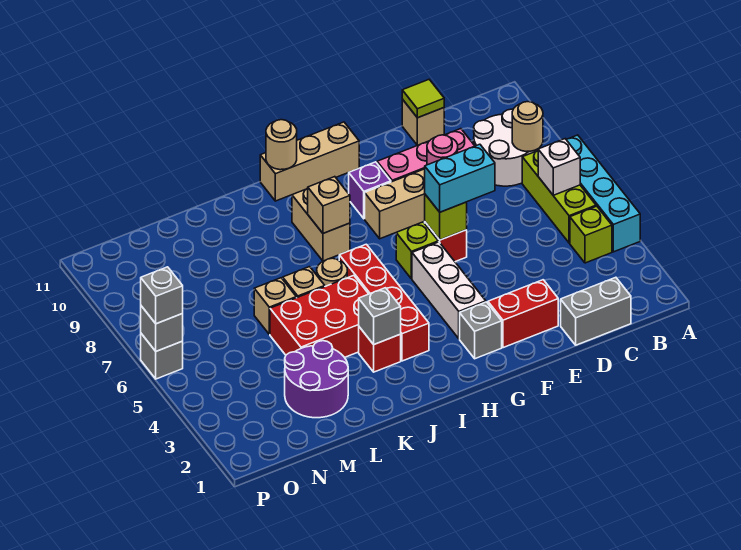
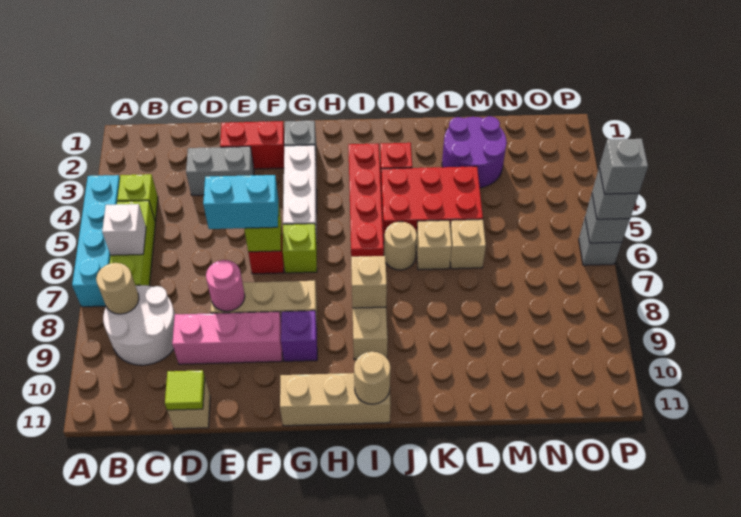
grey 1x2 brick [561,277,631,345] -> grey 1x2 brick moved to [186,147,254,195]
grey 1x1 brick [359,288,401,344] -> grey 1x1 brick moved to [599,139,648,194]

